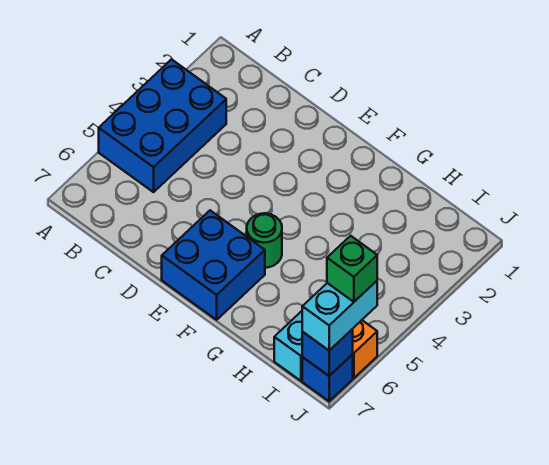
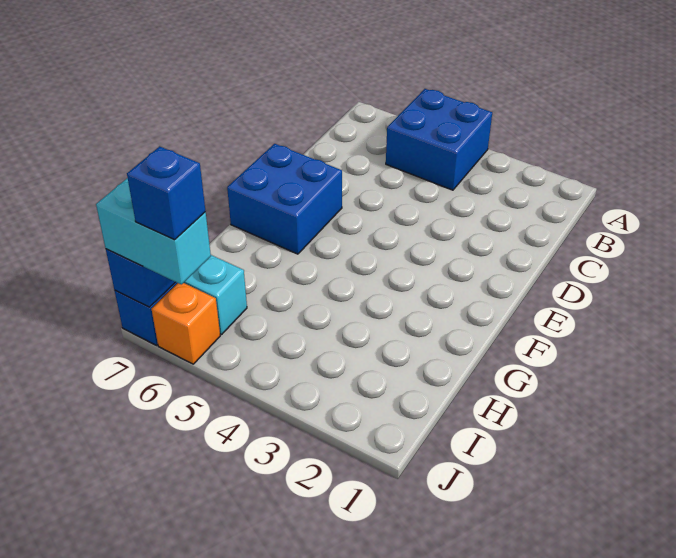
blue 2x3 brick [99,59,226,192] -> blue 2x2 brick [386,89,492,190]
green 1x1 round brick [247,213,282,268] -> none
green 1x1 brick [327,236,377,302] -> blue 1x1 brick [127,146,206,240]

